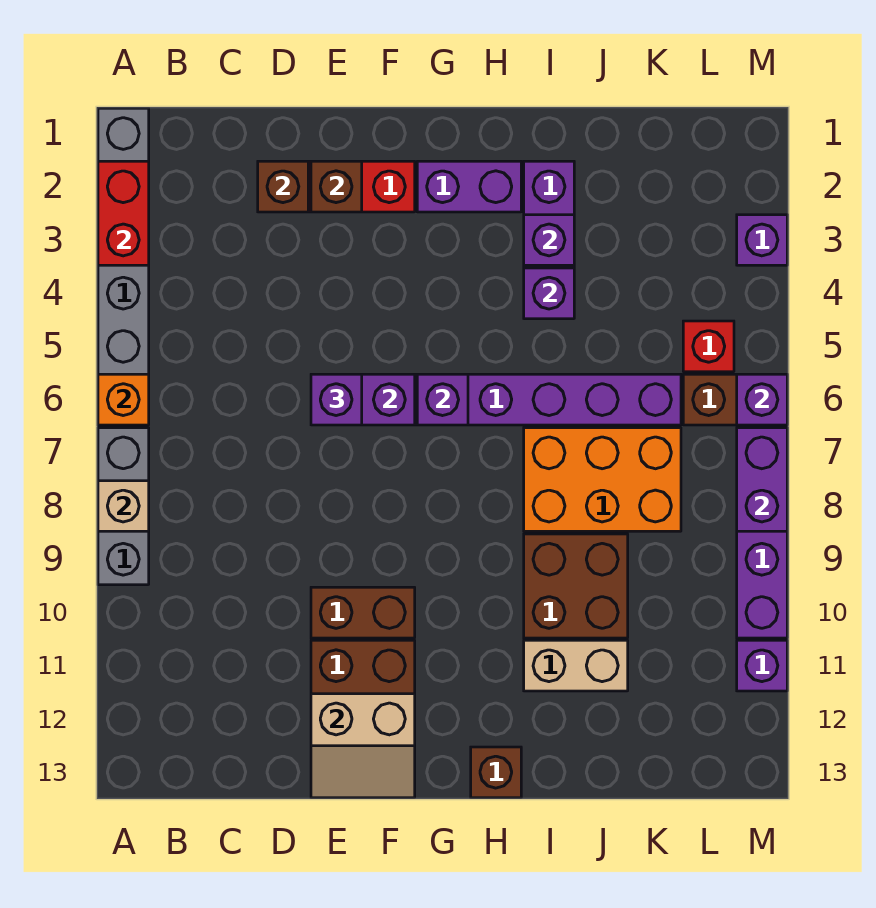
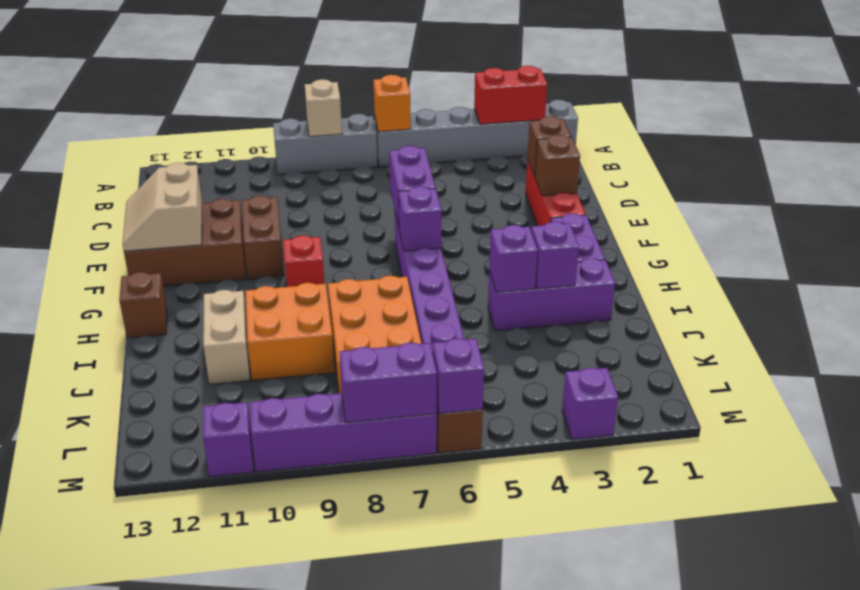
purple 1x1 brick [311,374,362,425] -> none
brown 2x2 brick [524,534,628,638] -> orange 2x2 brick [245,283,335,380]
red 1x1 brick [683,321,734,372] -> red 1x1 brick moved to [283,235,324,287]

